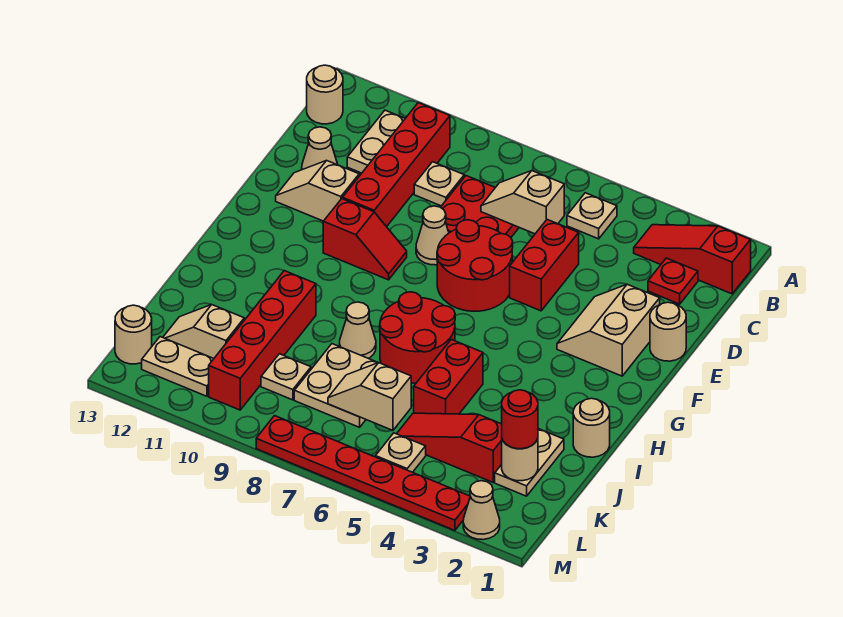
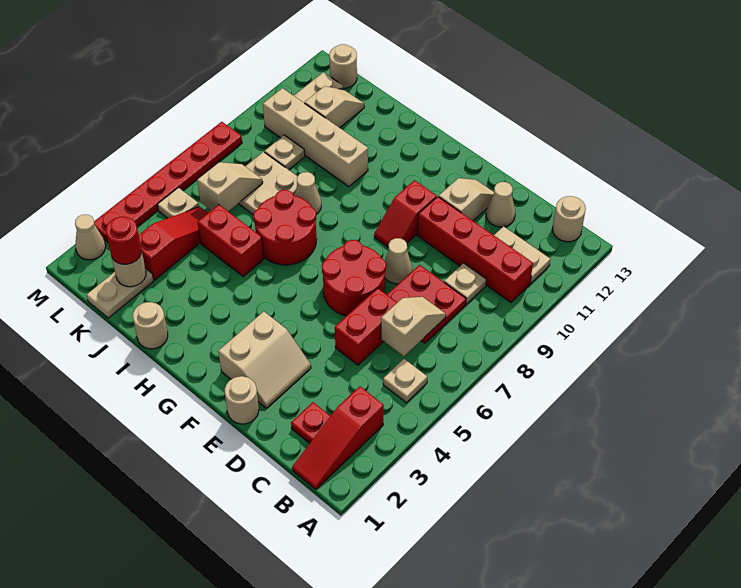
red 1x3 slope [634,225,751,294] -> red 1x3 slope turned to [292,386,384,489]
red 1x2 brick [510,220,579,311] -> red 1x2 brick turned to [335,288,397,365]
tan 2x2 slope [557,284,660,376] -> tan 2x2 slope turned to [218,311,311,408]
red 1x4 brick [209,271,316,410] -> tan 1x4 brick [263,88,368,187]
tan 1x2 plate [495,429,564,496] -> tan 1x2 plate turned to [87,268,154,318]

